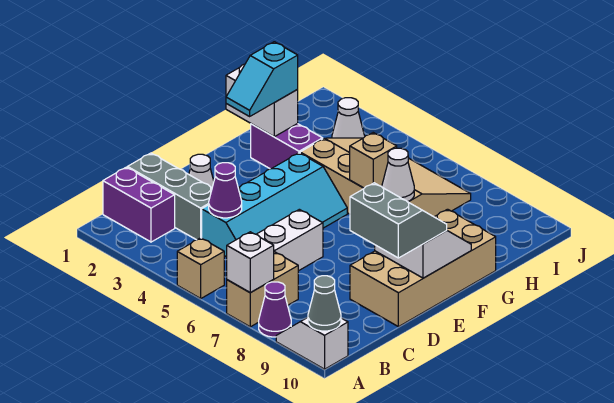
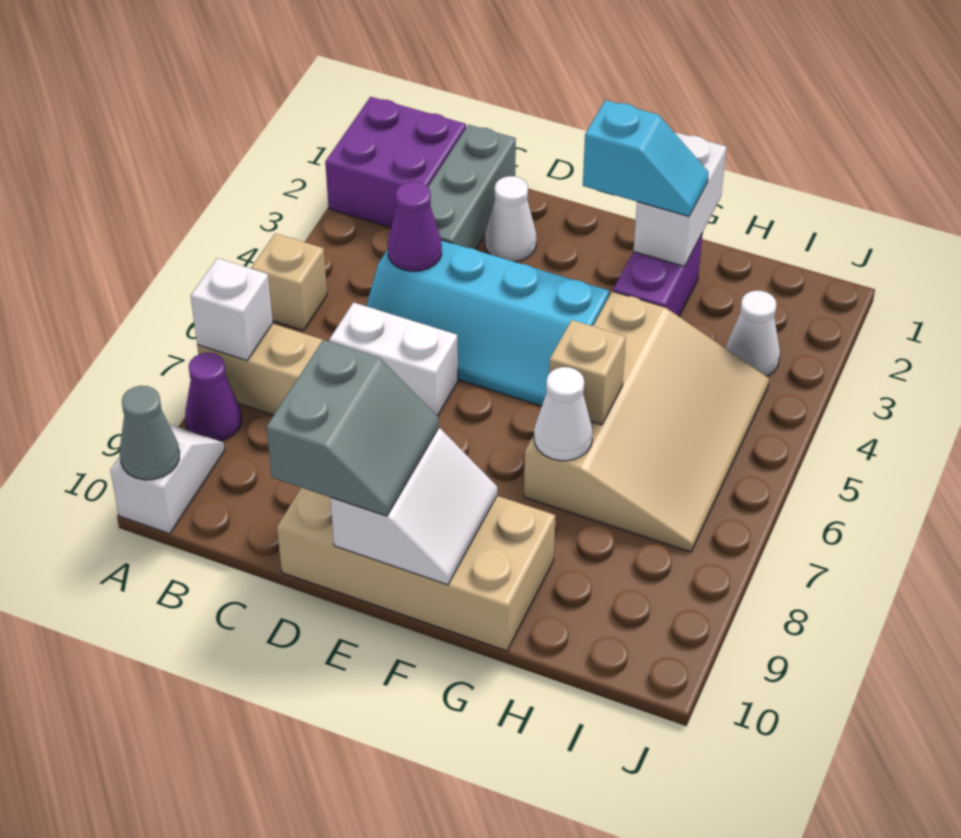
purple 1x2 brick [103,167,175,242] -> purple 2x2 brick [325,97,466,227]
cyan 1x2 slope [226,42,298,116] -> cyan 1x2 slope turned to [583,100,709,216]

